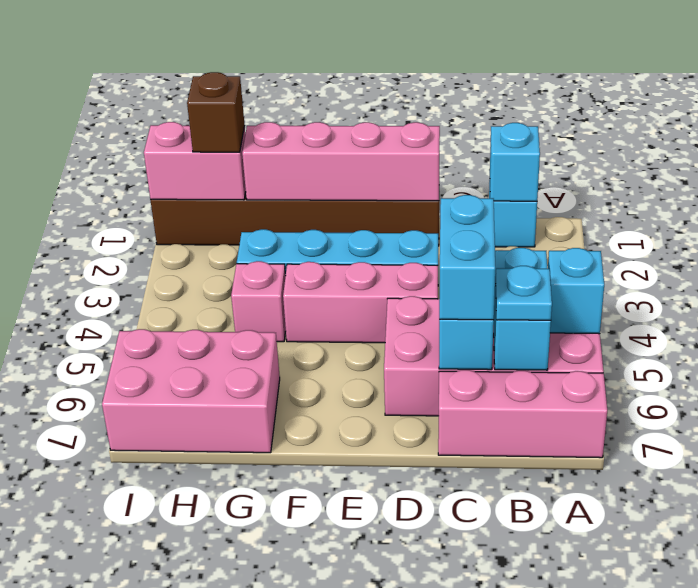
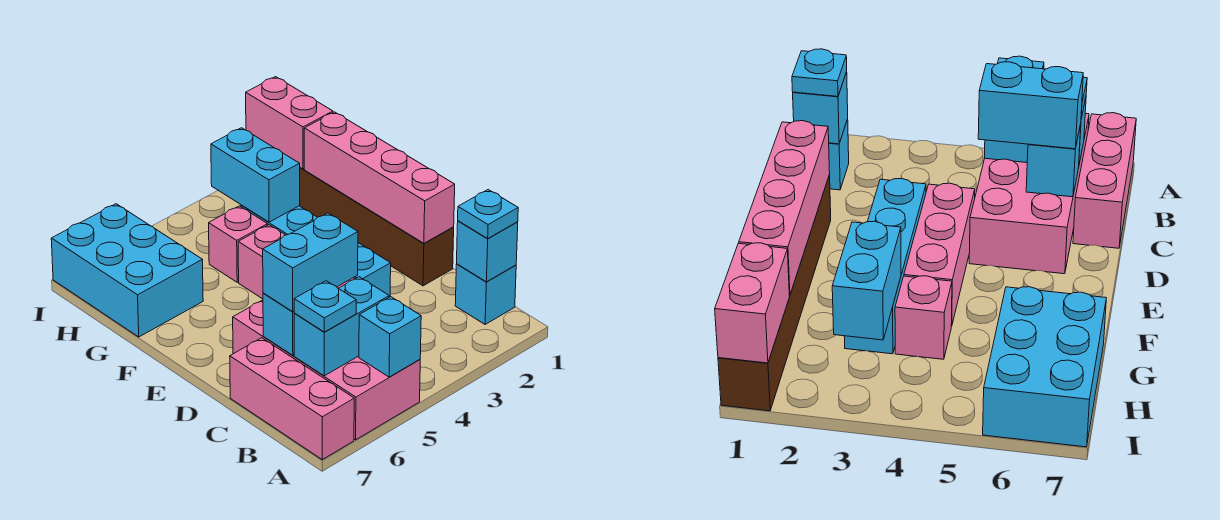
none -> cyan 1x1 plate [458,190,518,238]
none -> cyan 1x2 brick [211,128,300,222]
pink 2x3 brick [102,329,280,453] -> cyan 2x3 brick [51,204,203,337]
brown 1x1 brick [187,72,245,152] -> none

